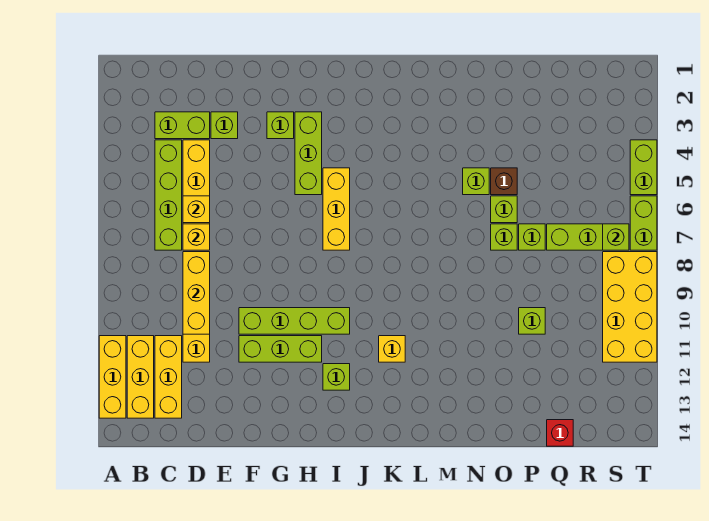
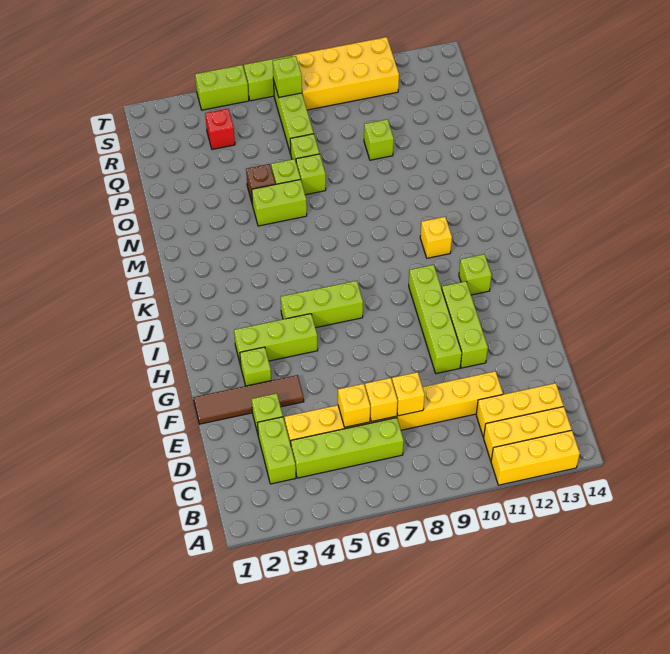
yellow 1x3 brick [183,252,210,334] -> yellow 1x1 brick [392,372,425,416]
none -> brown 1x4 tile [193,375,304,424]
yellow 1x3 brick [323,168,350,250] -> lime 1x3 brick [281,281,363,328]
lime 1x1 brick [463,168,489,195] -> lime 1x2 brick [252,179,307,226]
red 1x1 brick [547,420,573,446] -> red 1x1 brick moved to [205,109,235,149]

